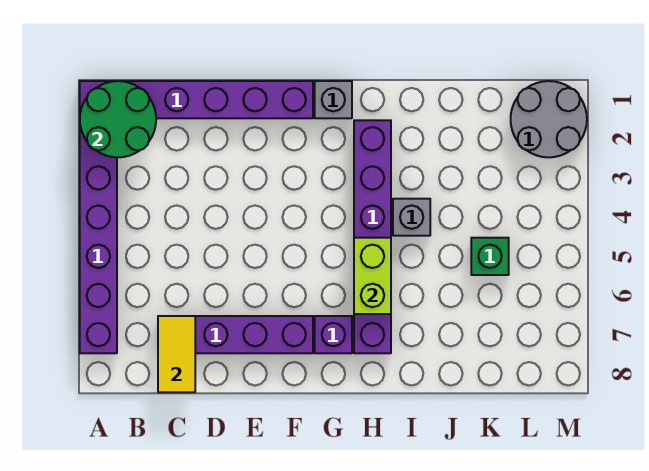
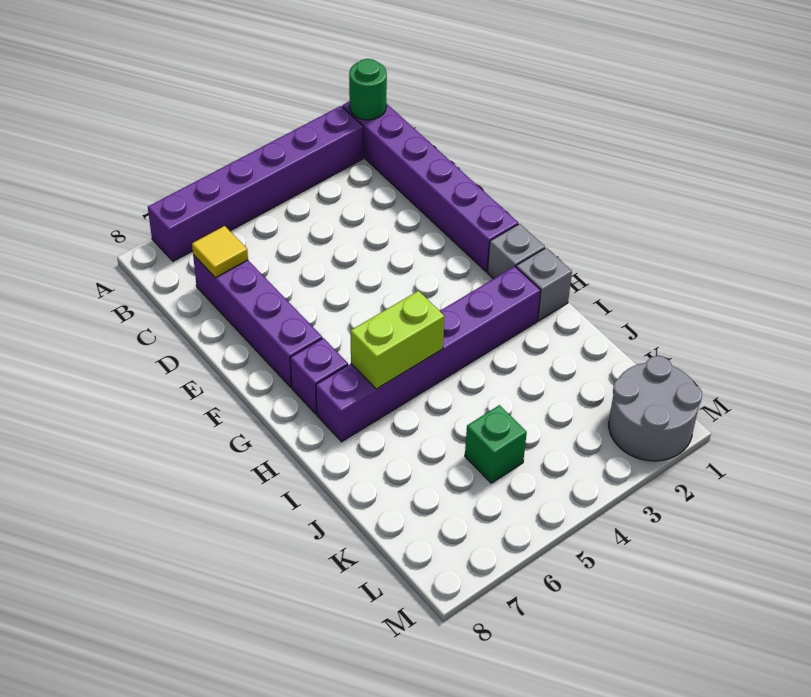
green 2x2 round brick [80,81,156,157] -> green 1x1 round brick [349,59,387,120]
yellow 1x2 tile [158,316,195,392] -> yellow 1x1 tile [192,226,248,278]
grey 1x1 brick [393,199,430,236] -> grey 1x1 brick moved to [516,248,572,321]

